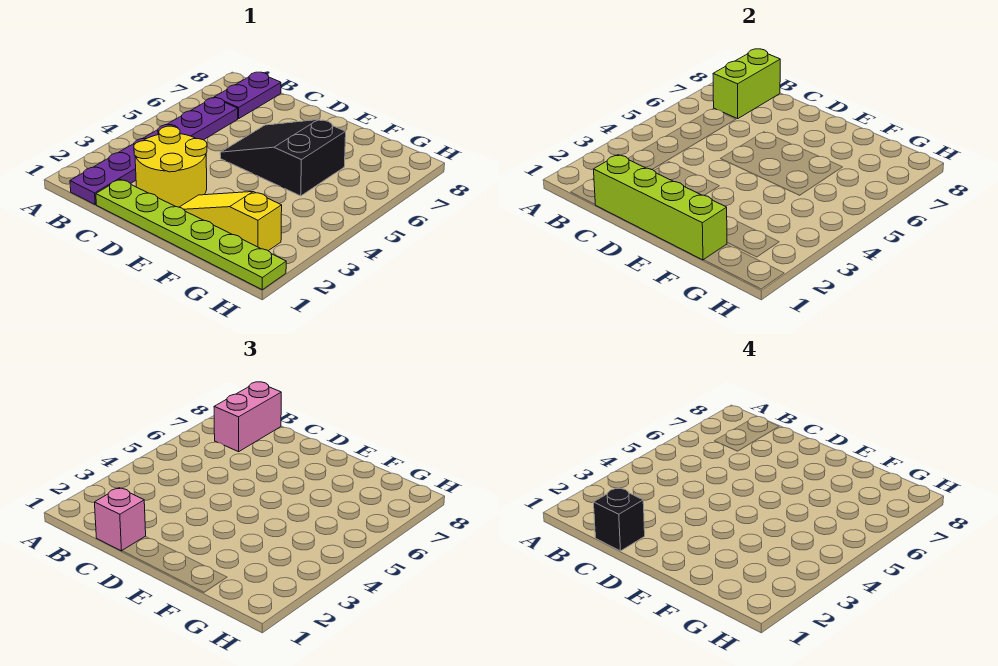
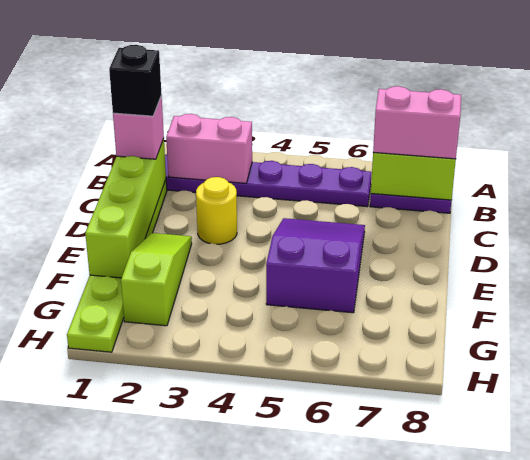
none -> pink 1x2 brick [166,114,252,183]
yellow 2x2 round brick [134,126,207,207] -> yellow 1x1 round brick [196,177,237,244]
black 2x3 slope [220,120,346,196] -> purple 2x3 slope [266,218,365,313]
yellow 1x3 slope [180,192,282,251] -> lime 1x3 slope [121,233,192,326]

